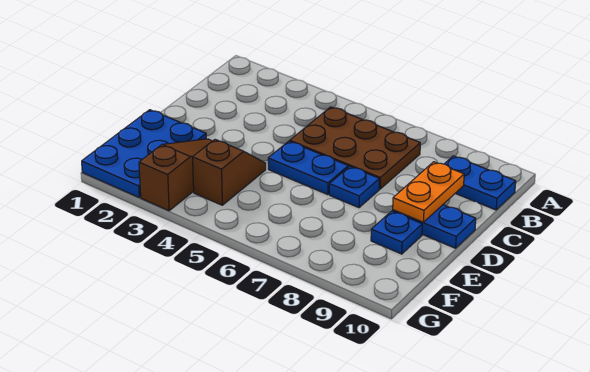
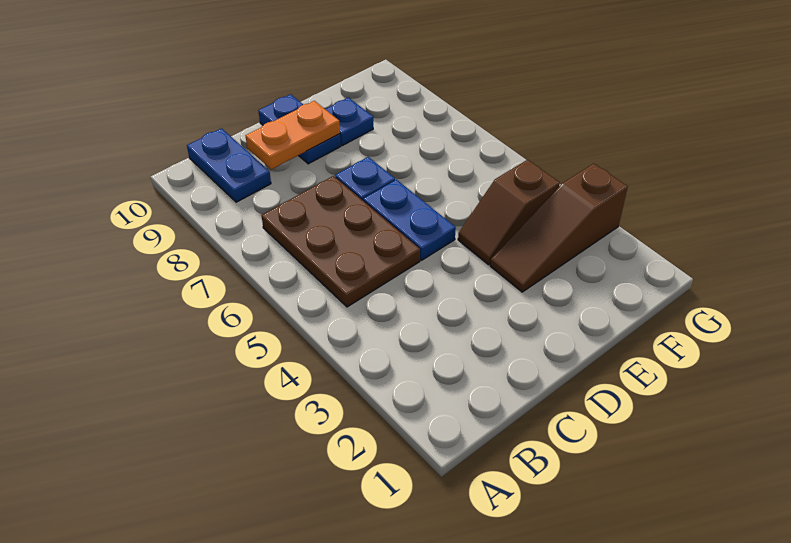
blue 2x3 plate [82,110,206,197] -> none

